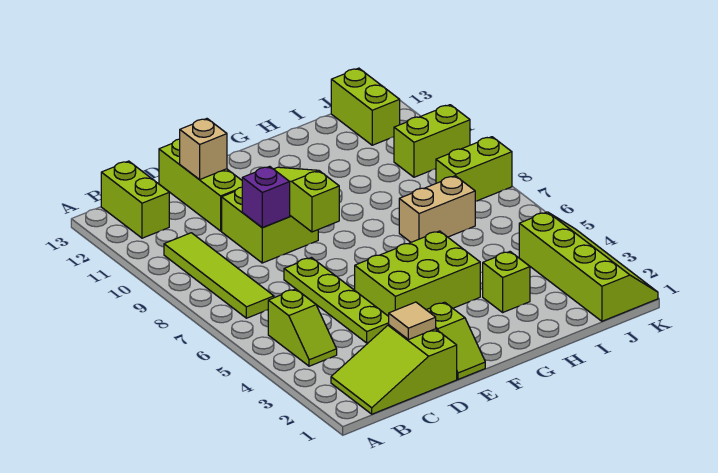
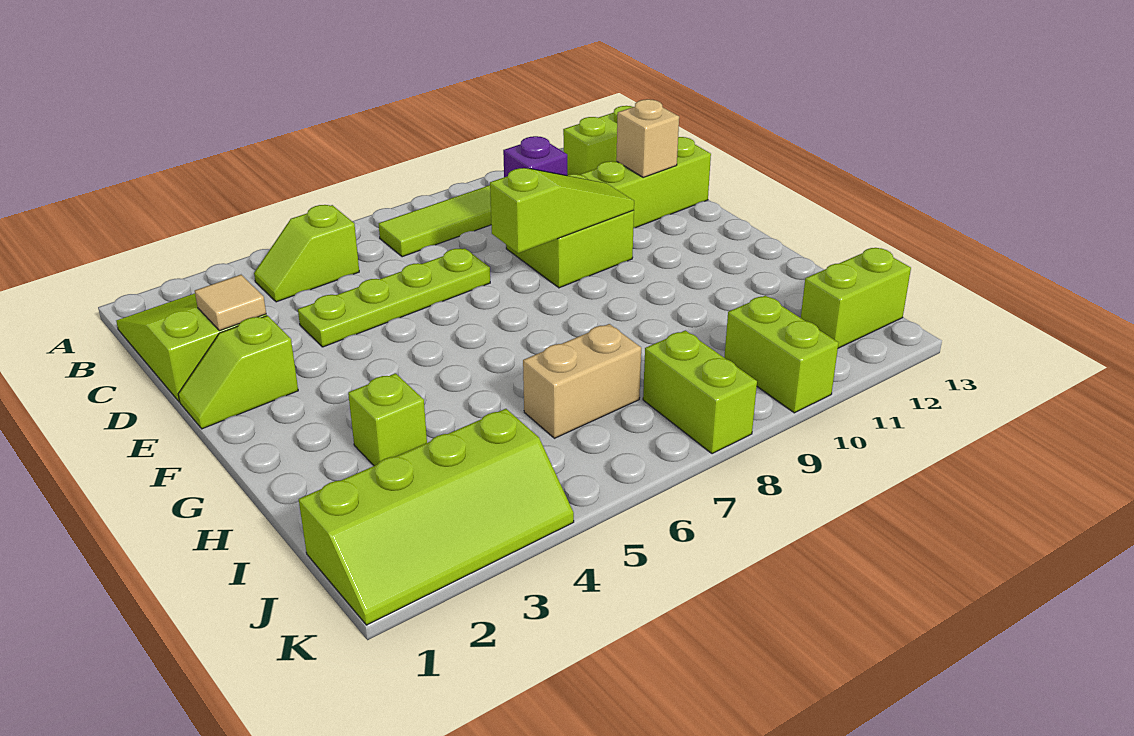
lime 2x3 brick [355,231,480,316] -> none
tan 1x2 brick [399,176,475,242] -> tan 1x2 brick turned to [523,324,641,438]

